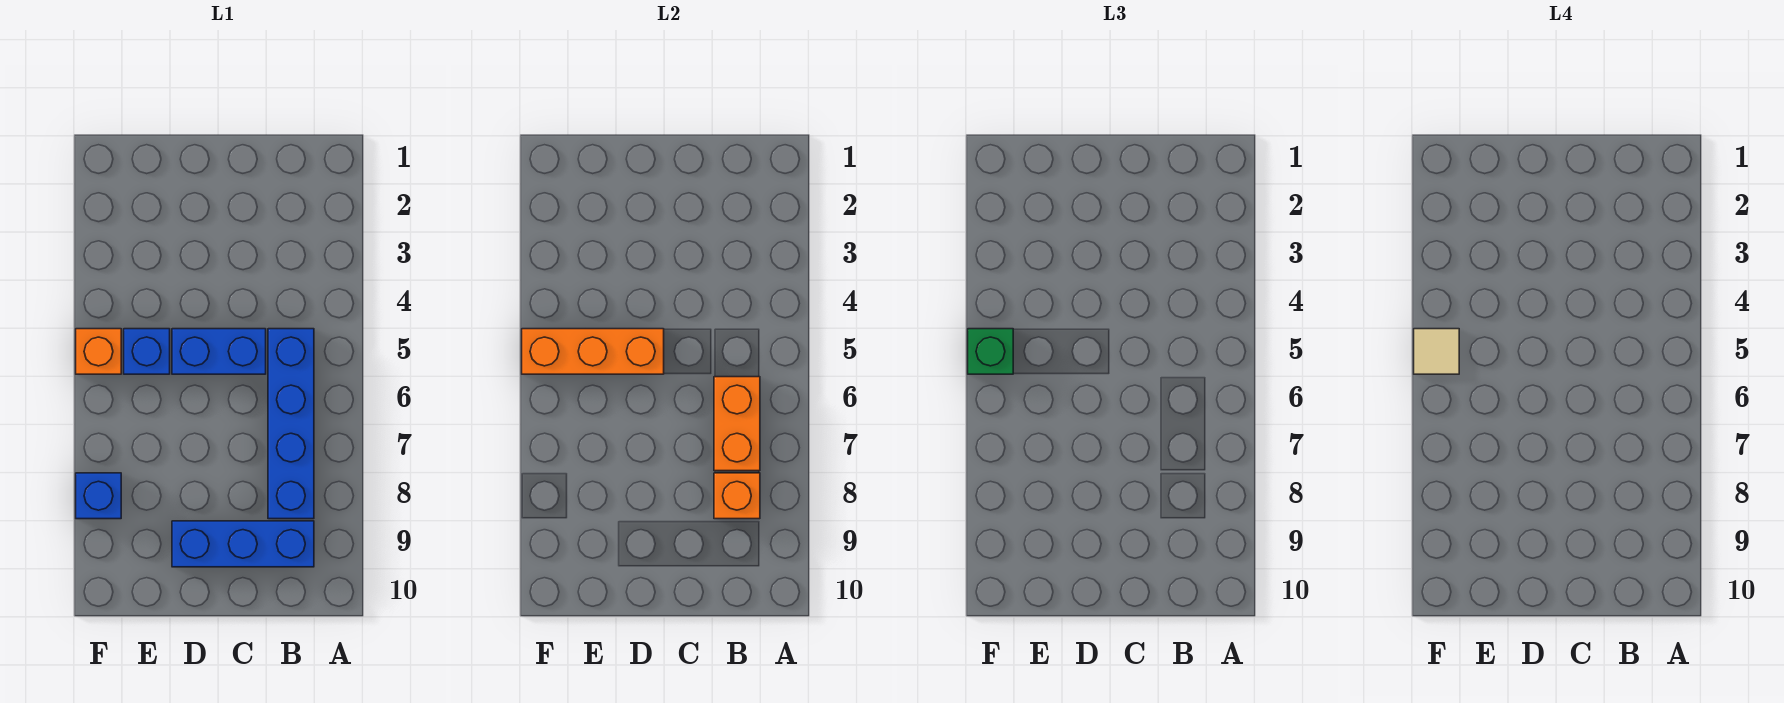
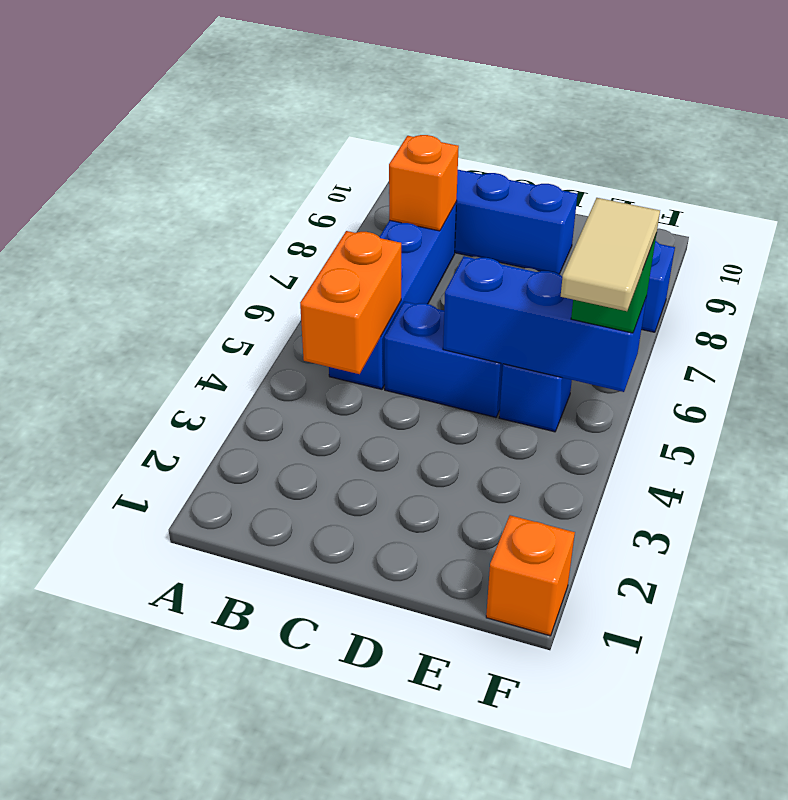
orange 1x2 brick [714,377,760,471] -> orange 1x2 brick moved to [300,231,401,374]
orange 1x3 brick [522,329,664,374] -> blue 1x3 brick [443,256,646,392]
orange 1x1 brick [76,329,121,374] -> orange 1x1 brick moved to [486,515,575,636]
tan 1x1 tile [1414,329,1459,374] -> tan 1x2 tile [561,198,660,311]

